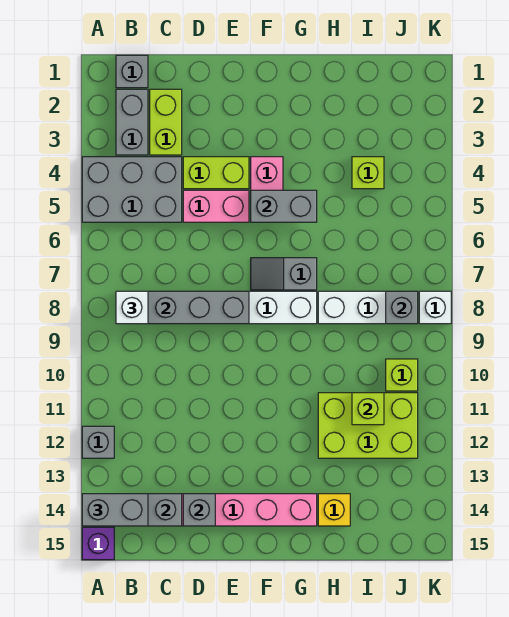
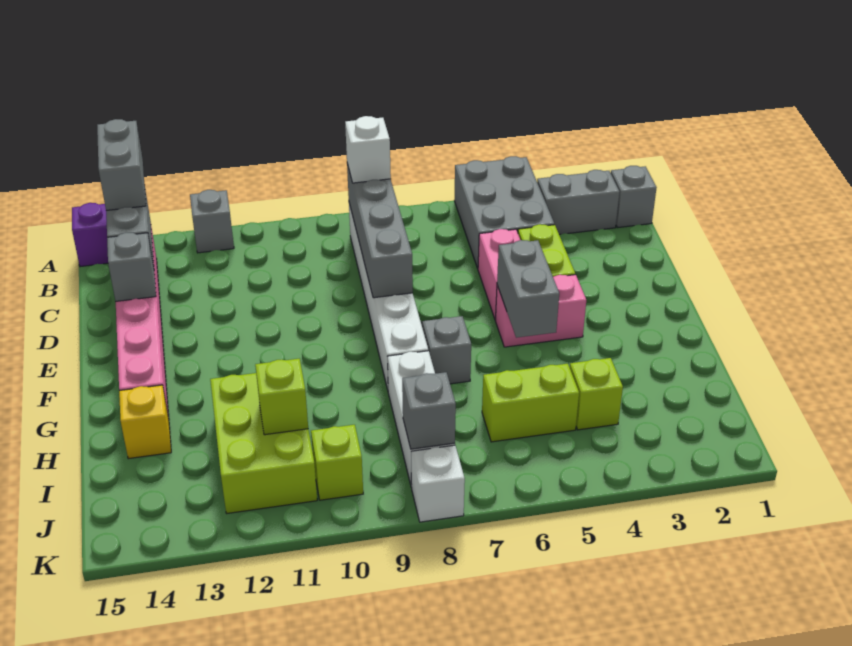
lime 1x2 brick [150,89,182,155] -> lime 1x2 brick moved to [482,364,579,442]

